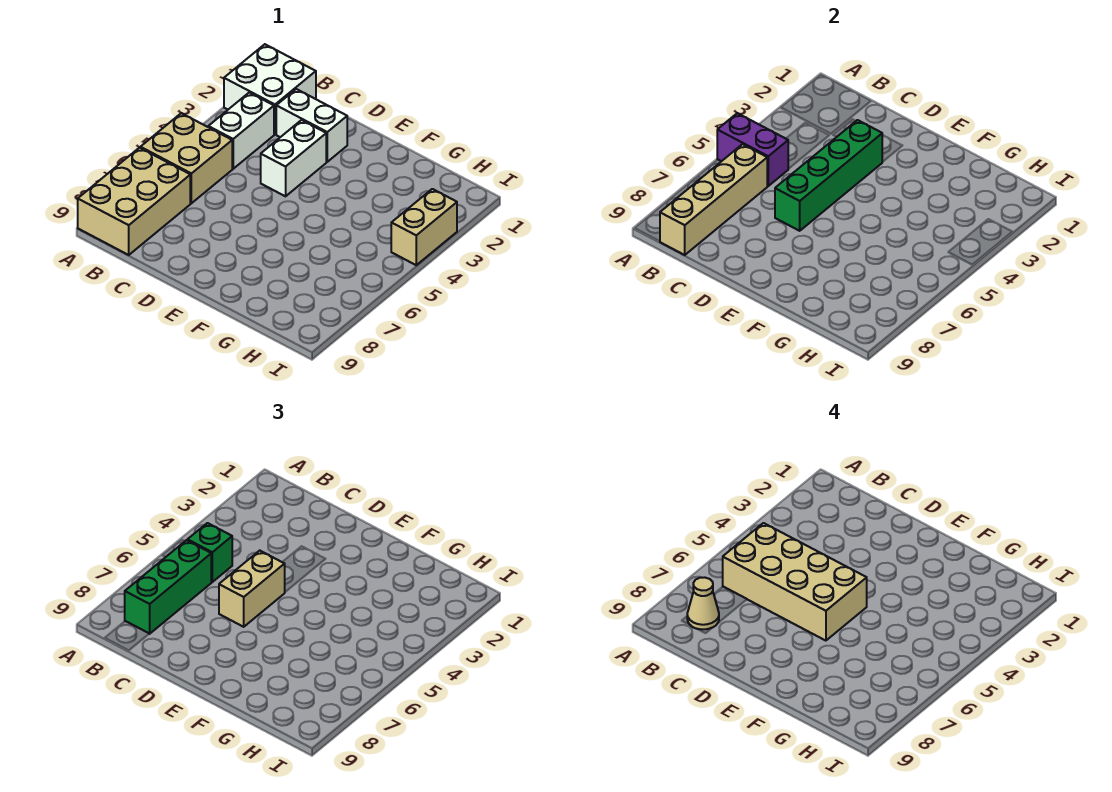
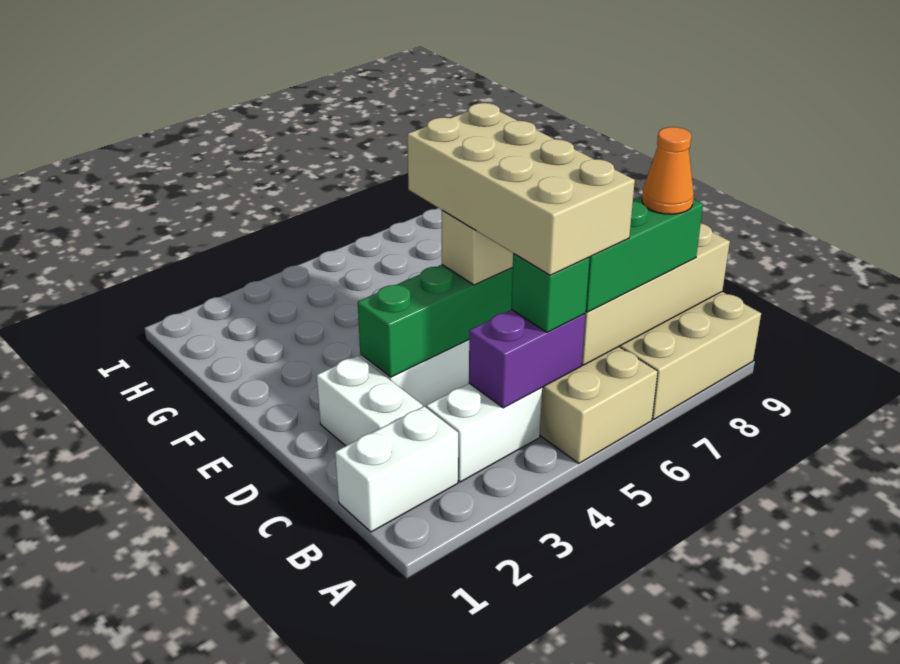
white 2x2 brick [224,44,316,134] -> white 1x2 brick [335,406,458,532]
purple 1x2 brick [717,113,788,186] -> purple 1x2 brick turned to [469,310,585,408]
tan 1x1 cone [687,577,719,629] -> orange 1x1 cone [642,127,694,214]
tan 1x2 brick [391,189,457,265] -> none

